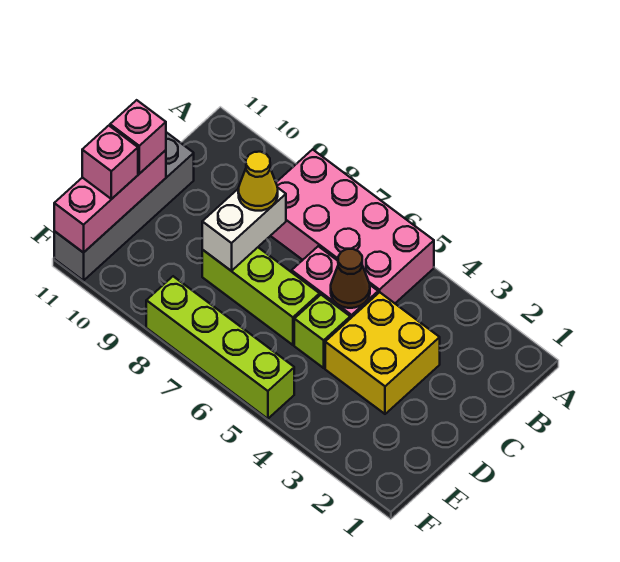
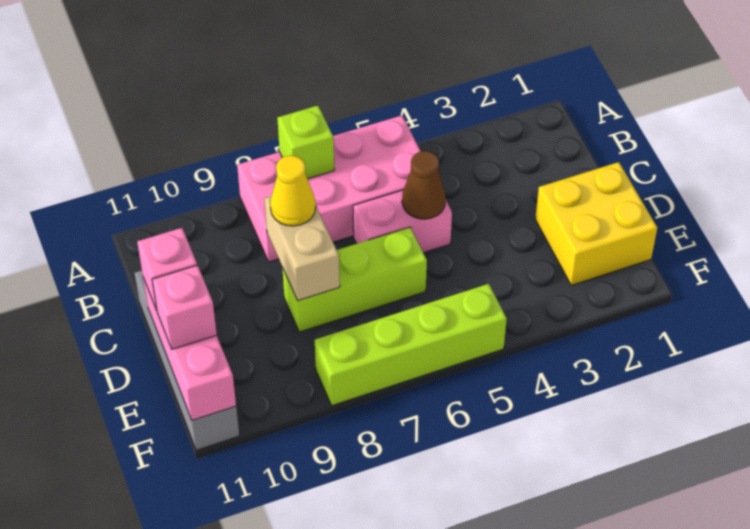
yellow 2x2 brick [325,292,440,414] -> yellow 2x2 brick moved to [535,162,657,285]
white 1x2 brick [202,188,286,271] -> tan 1x2 brick [264,196,340,301]
lime 1x1 brick [294,295,350,368] -> lime 1x1 brick moved to [277,106,334,179]

